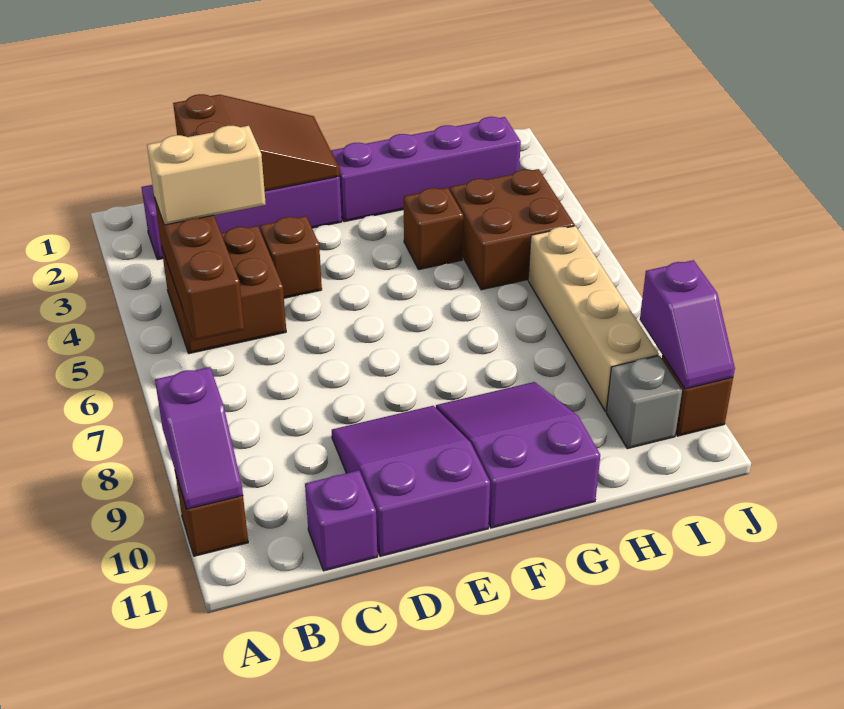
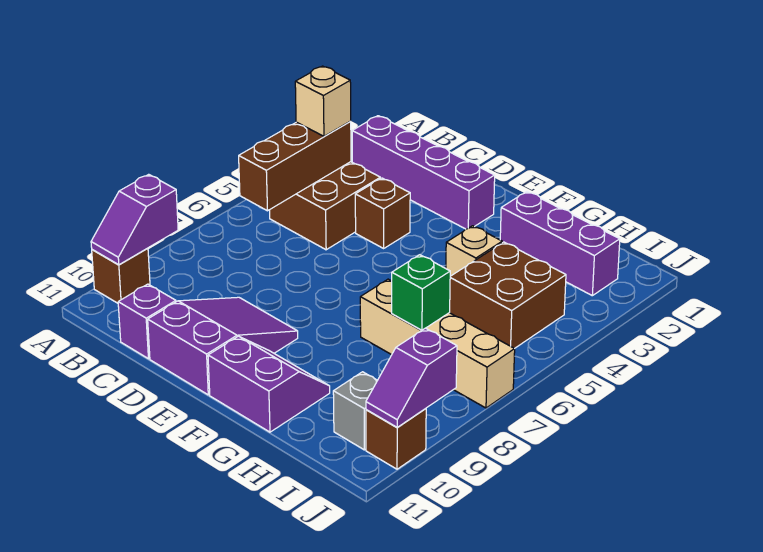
tan 1x2 brick [147,126,266,225] -> tan 1x1 brick [295,66,351,136]
brown 2x3 slope [173,94,340,191] -> none
purple 1x4 brick [331,117,521,222] -> purple 1x3 brick [500,192,620,296]
purple 2x3 slope [436,382,600,528] -> purple 2x2 slope [208,336,330,432]
brown 1x1 brick [404,187,463,270] -> tan 1x1 brick [446,226,502,276]
none -> green 1x1 brick [392,255,450,330]
tan 1x4 brick [528,226,659,412] -> tan 1x4 brick turned to [360,279,515,408]

